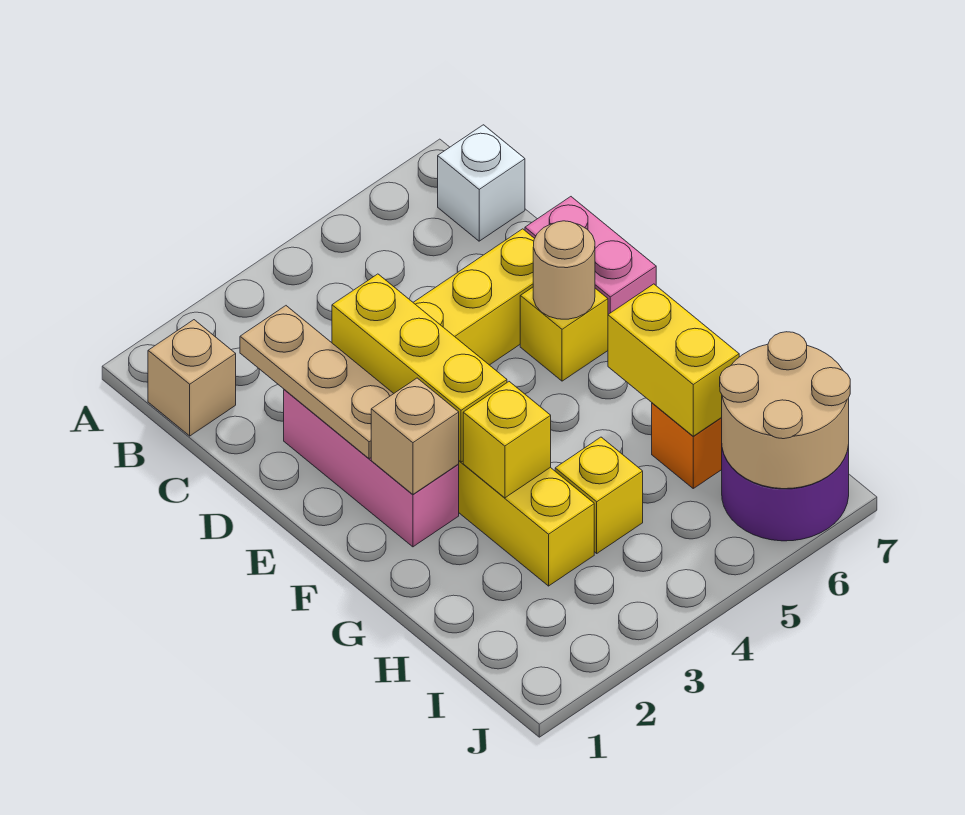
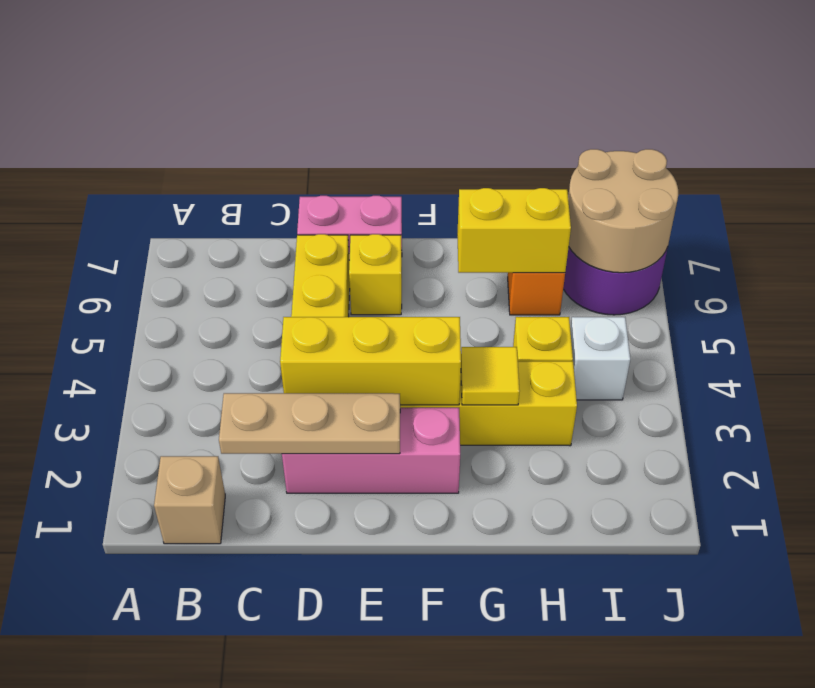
white 1x1 brick [438,125,525,241] -> white 1x1 brick moved to [570,317,630,400]
tan 1x1 round brick [533,221,595,319] -> none
tan 1x1 brick [371,378,459,494] -> none
yellow 1x1 brick [463,382,551,498] -> yellow 1x1 tile [461,347,520,405]

